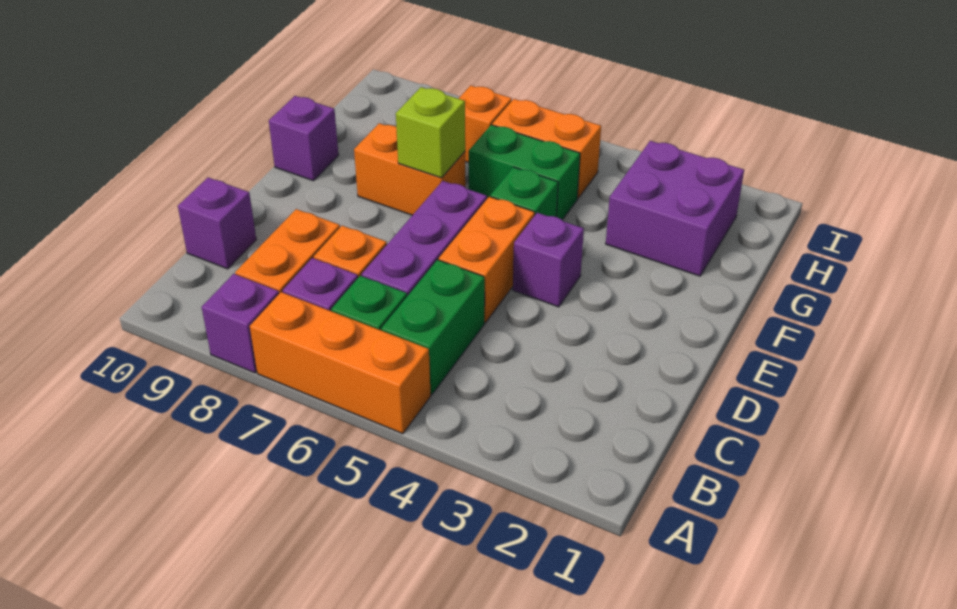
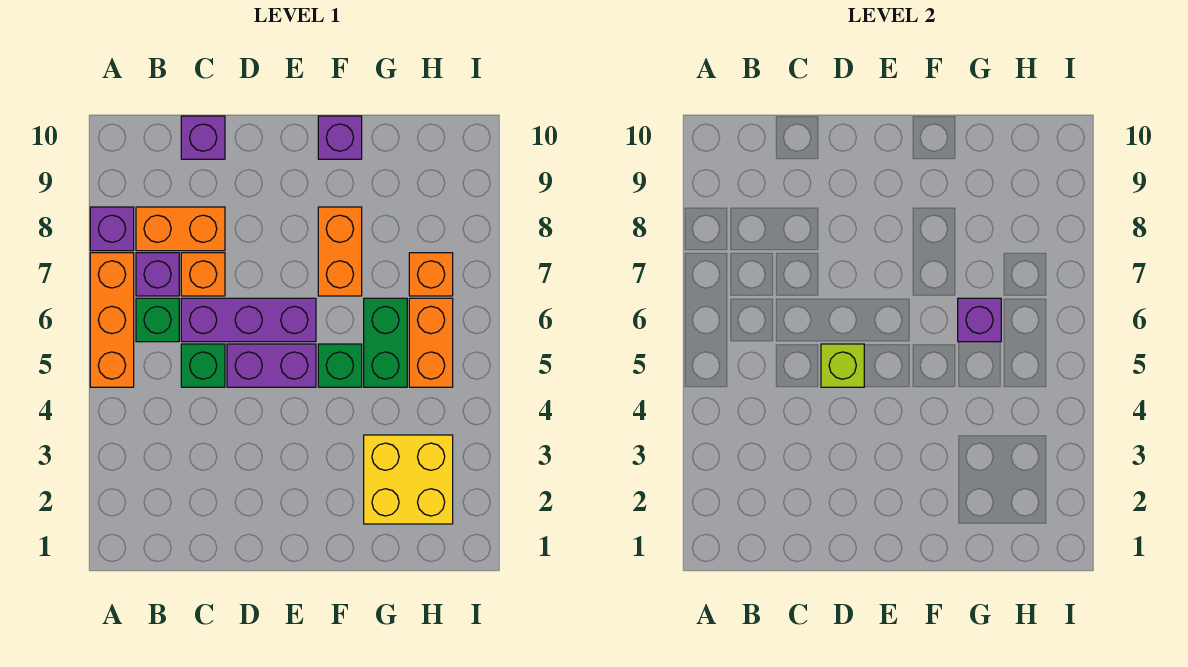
green 1x2 brick [381,260,485,395] -> green 1x1 brick [181,344,225,387]
orange 1x2 brick [439,197,535,323] -> purple 1x2 brick [227,344,316,387]
purple 1x1 brick [513,213,584,307] -> purple 1x1 brick moved to [958,298,1001,342]
lime 1x1 brick [396,87,465,178] -> lime 1x1 brick moved to [821,344,864,387]
purple 2x2 brick [606,141,744,276] -> yellow 2x2 brick [364,435,453,524]

